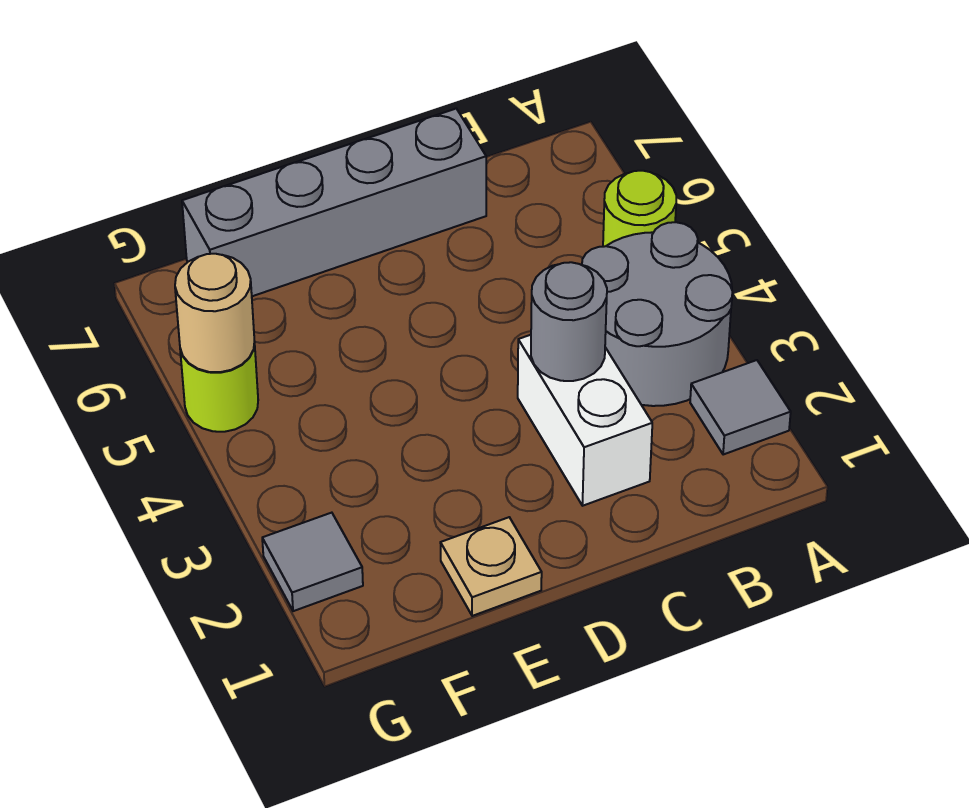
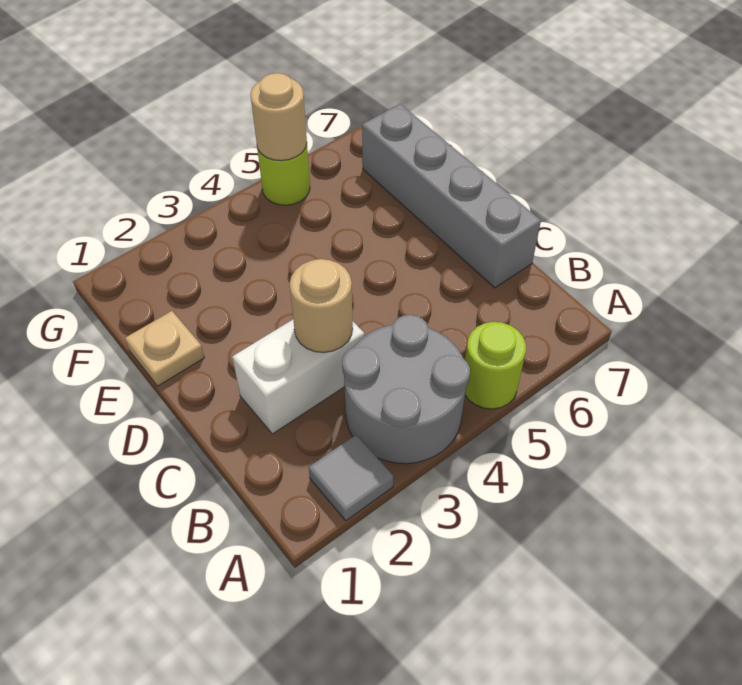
grey 1x1 round brick [531,262,607,381] -> tan 1x1 round brick [290,259,353,352]
grey 1x1 tile [262,513,363,611] -> none

